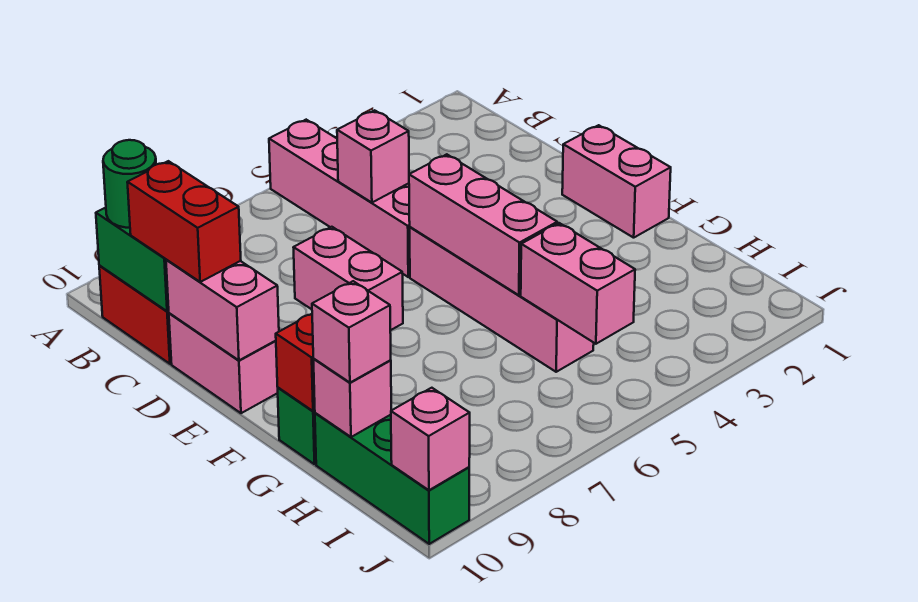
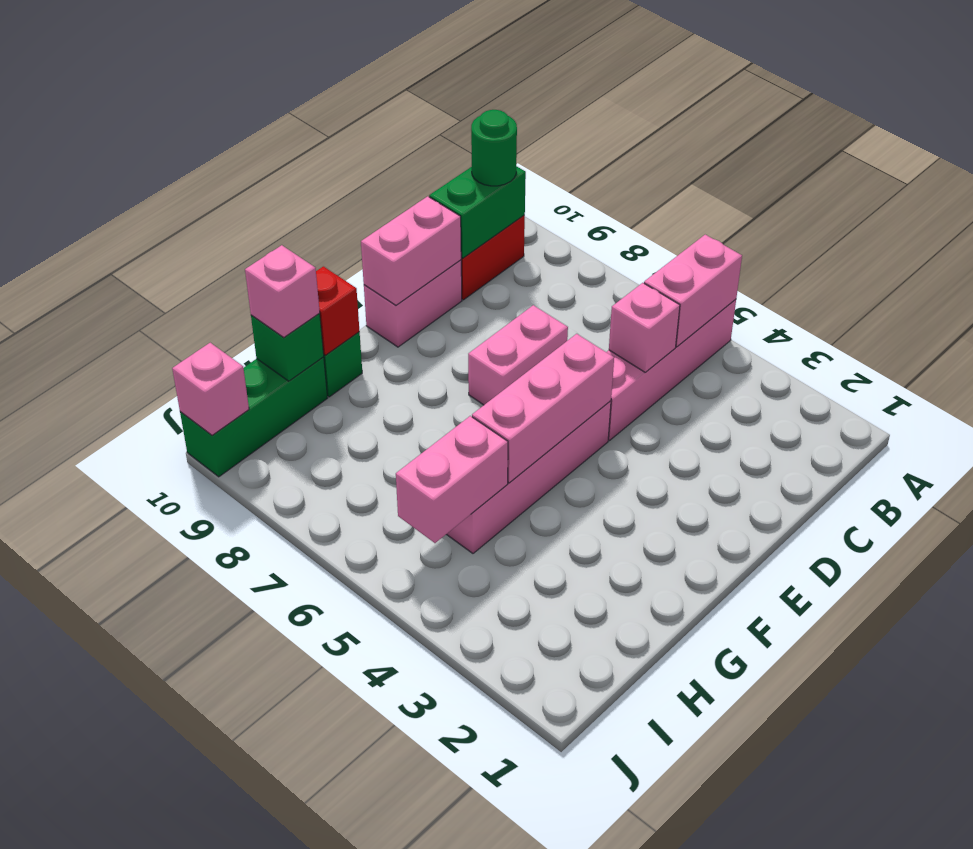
red 1x2 brick [127,161,241,282] -> none
pink 1x2 brick [562,125,671,238] -> pink 1x2 brick moved to [644,235,742,347]
pink 1x1 brick [313,359,391,437] -> green 1x1 brick [251,313,324,381]

